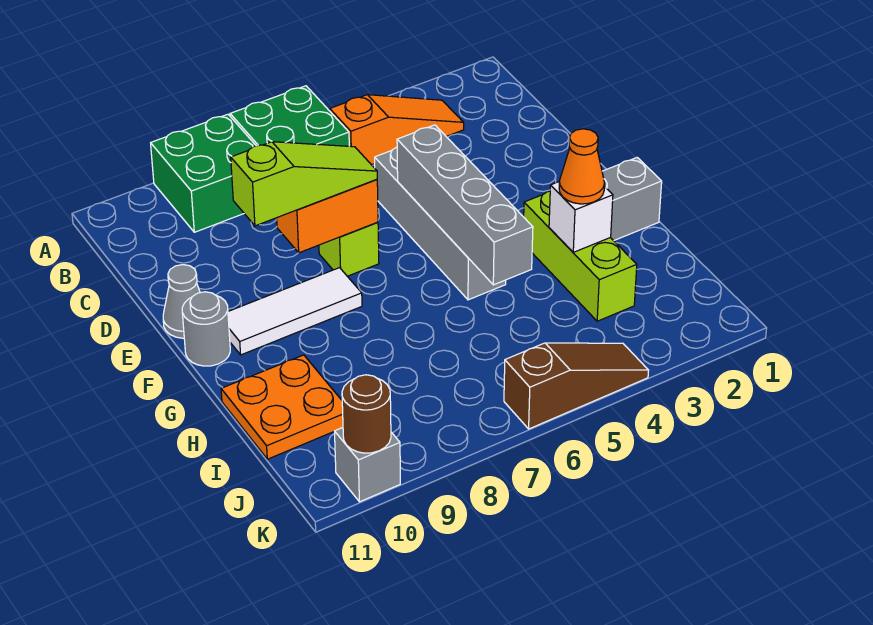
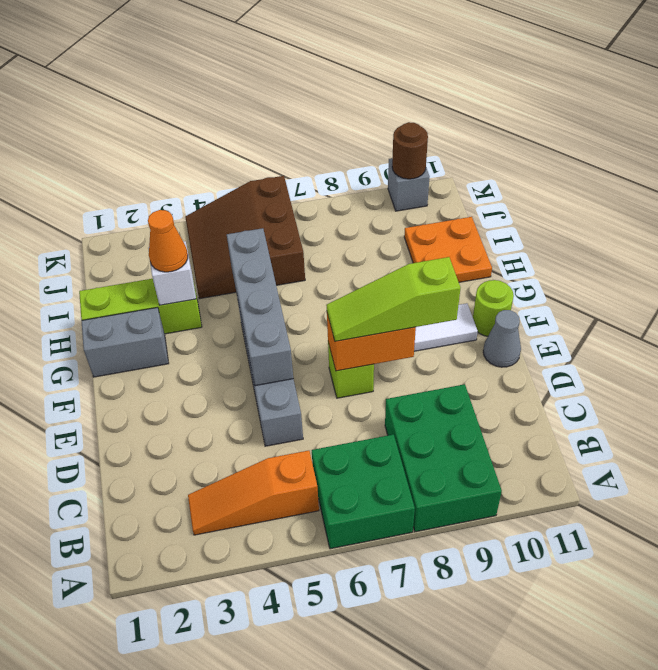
green 2x2 brick [151,114,256,232] -> green 2x3 brick [385,384,502,532]
grey 1x1 round brick [182,292,230,366] -> lime 1x1 round brick [473,280,514,336]
lime 1x3 brick [524,191,637,321] -> lime 1x3 brick turned to [79,279,202,334]
brown 1x3 slope [504,343,649,429] -> brown 3x3 slope [185,176,305,299]

